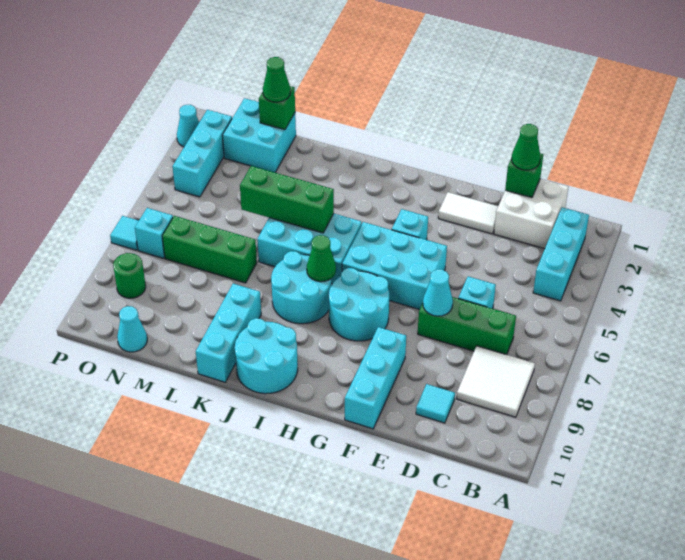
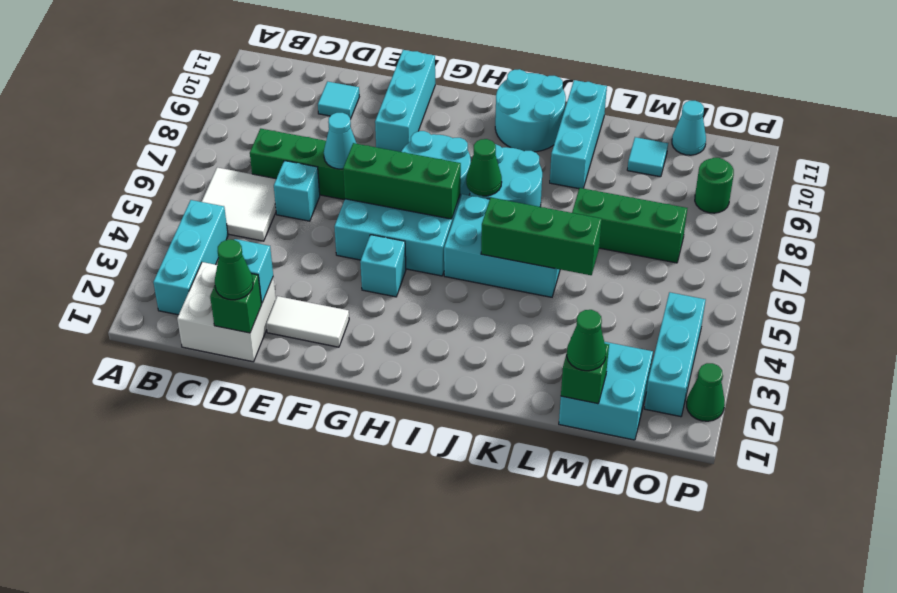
white 2x2 tile [457,346,535,417] -> white 2x2 tile moved to [202,168,276,241]
none -> green 1x3 brick [343,143,461,219]
cyan 1x1 brick [135,208,173,258] -> cyan 1x1 brick moved to [234,239,273,303]
cyan 1x1 cone [177,105,199,147] -> green 1x1 cone [687,363,725,421]
cyan 1x1 tile [110,216,139,250] -> cyan 1x1 tile moved to [627,137,668,177]

